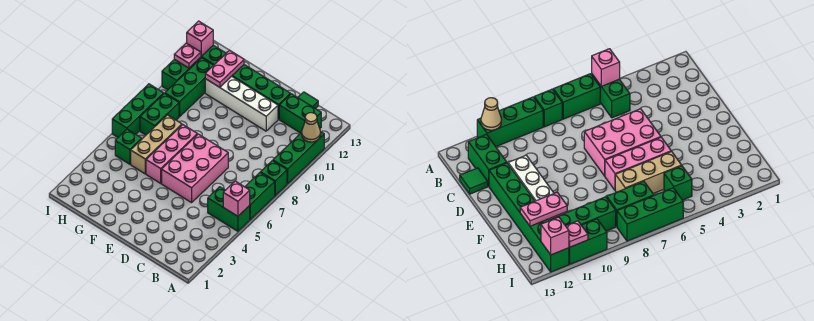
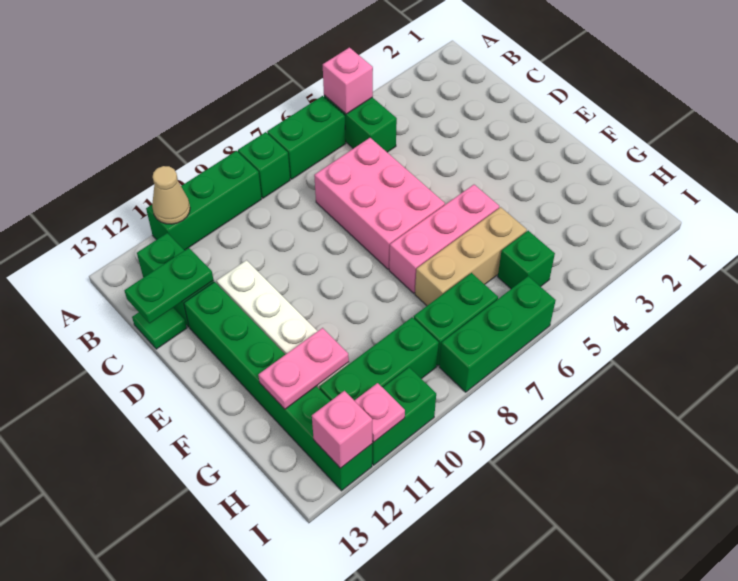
none -> green 1x2 plate [124,248,213,323]
pink 2x3 brick [162,134,228,203] -> pink 2x3 brick turned to [314,138,445,269]

